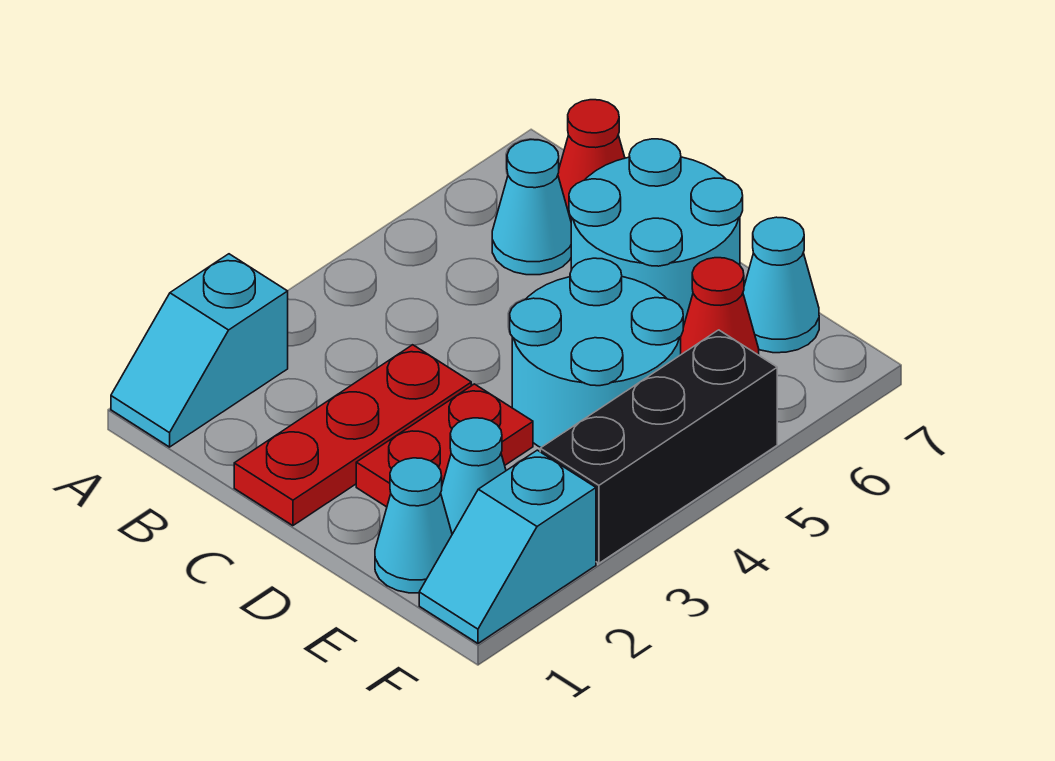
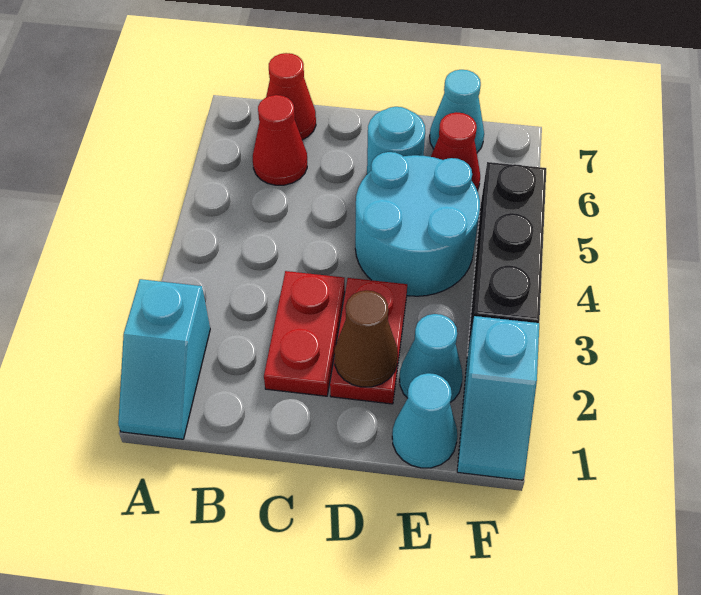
cyan 1x1 cone [492,140,571,275] -> red 1x1 cone [253,95,307,185]
red 1x3 plate [234,345,471,526] -> red 1x2 plate [264,271,345,396]
cyan 2x2 round brick [569,139,743,327] -> cyan 1x1 round brick [367,107,425,174]
none -> brown 1x1 cone [334,291,398,387]

